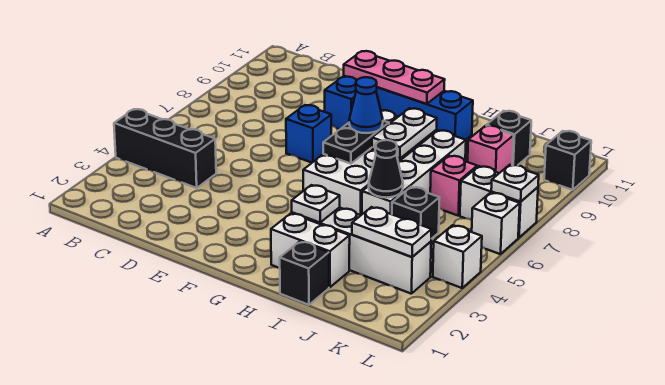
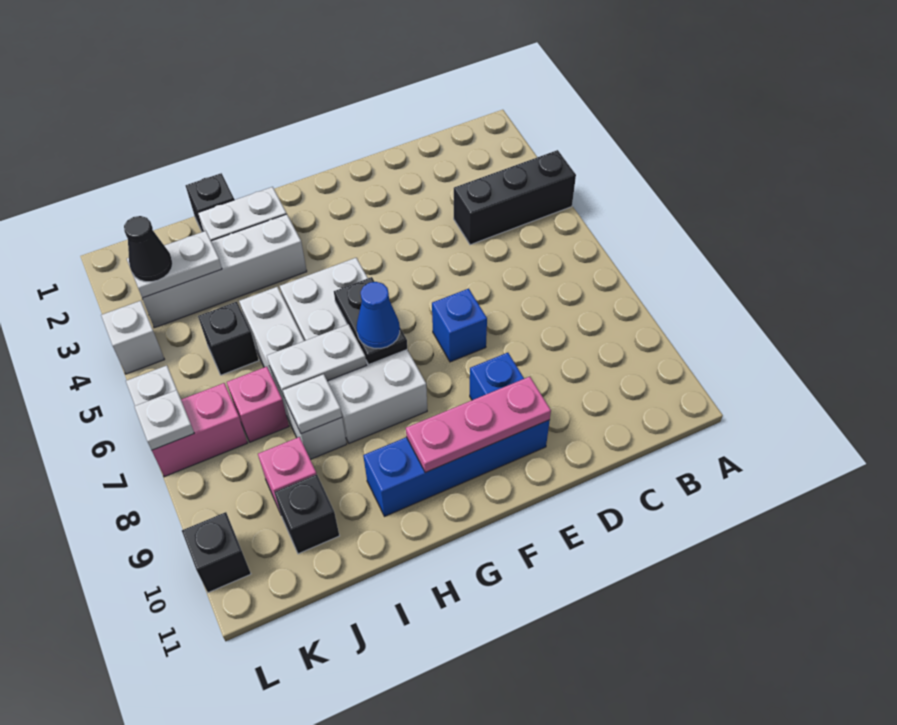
white 1x1 plate [292,185,340,223] -> white 1x1 plate moved to [283,374,342,434]
white 1x2 plate [372,108,437,159] -> white 1x2 plate turned to [267,324,366,396]
black 1x1 cone [369,140,403,198] -> black 1x1 cone moved to [124,216,173,282]
white 1x2 brick [460,166,538,238] -> pink 1x2 brick [152,383,247,477]

